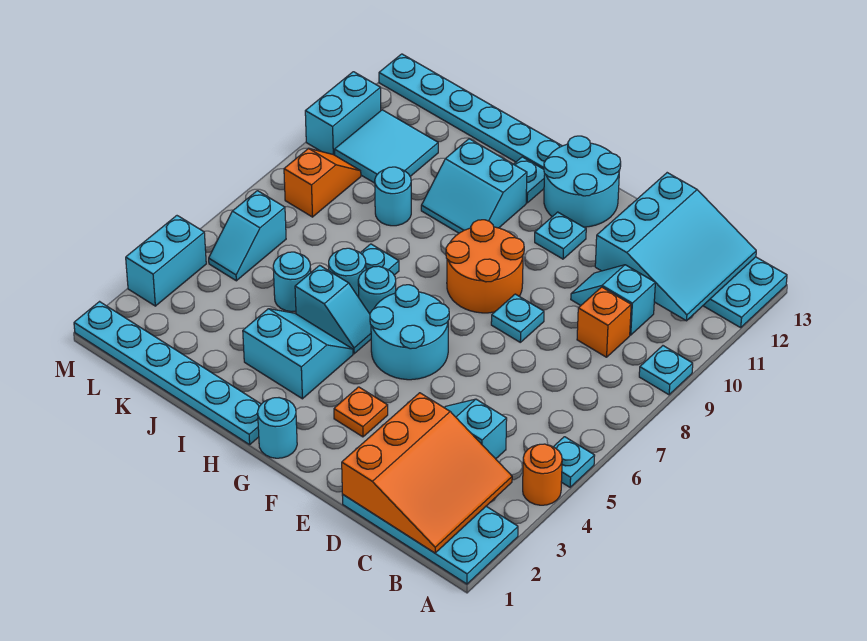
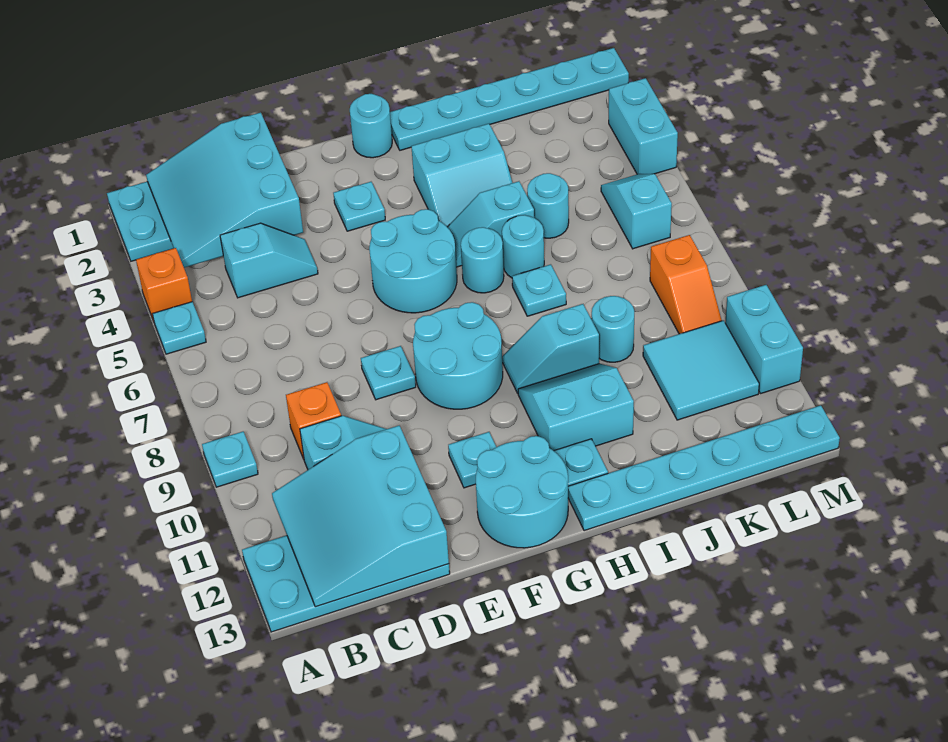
orange 1x1 round brick [523,444,562,505] -> orange 1x1 brick [136,248,192,321]
orange 3x3 slope [342,393,512,553] -> cyan 3x3 slope [146,112,303,268]
orange 1x1 plate [334,387,388,437] -> cyan 1x1 plate [333,182,385,231]
orange 2x2 round brick [446,220,524,313] -> cyan 2x2 round brick [413,302,503,409]
none -> cyan 1x2 slope [502,304,599,393]

